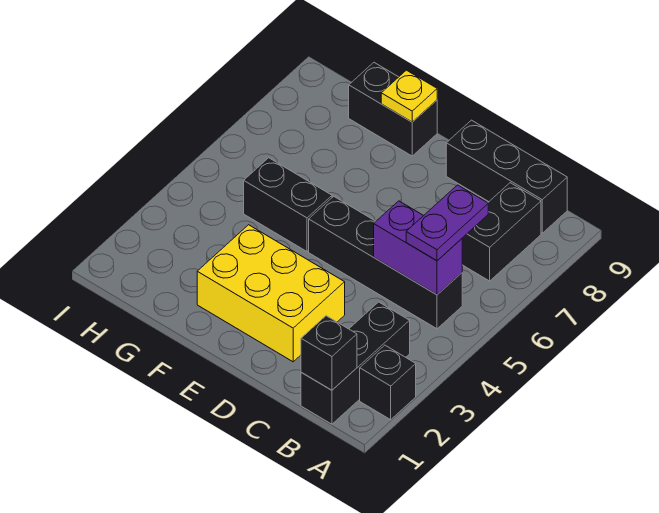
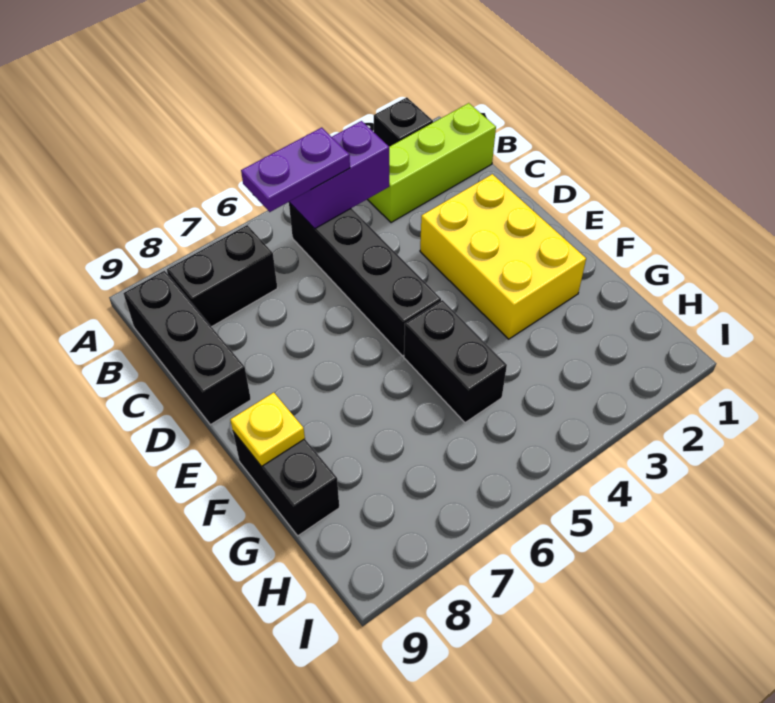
black 1x3 brick [301,302,410,424] -> lime 1x3 brick [367,103,496,223]
black 1x1 brick [301,316,357,390] -> none
purple 1x2 brick [374,201,462,295] -> purple 1x2 brick turned to [289,121,389,229]

